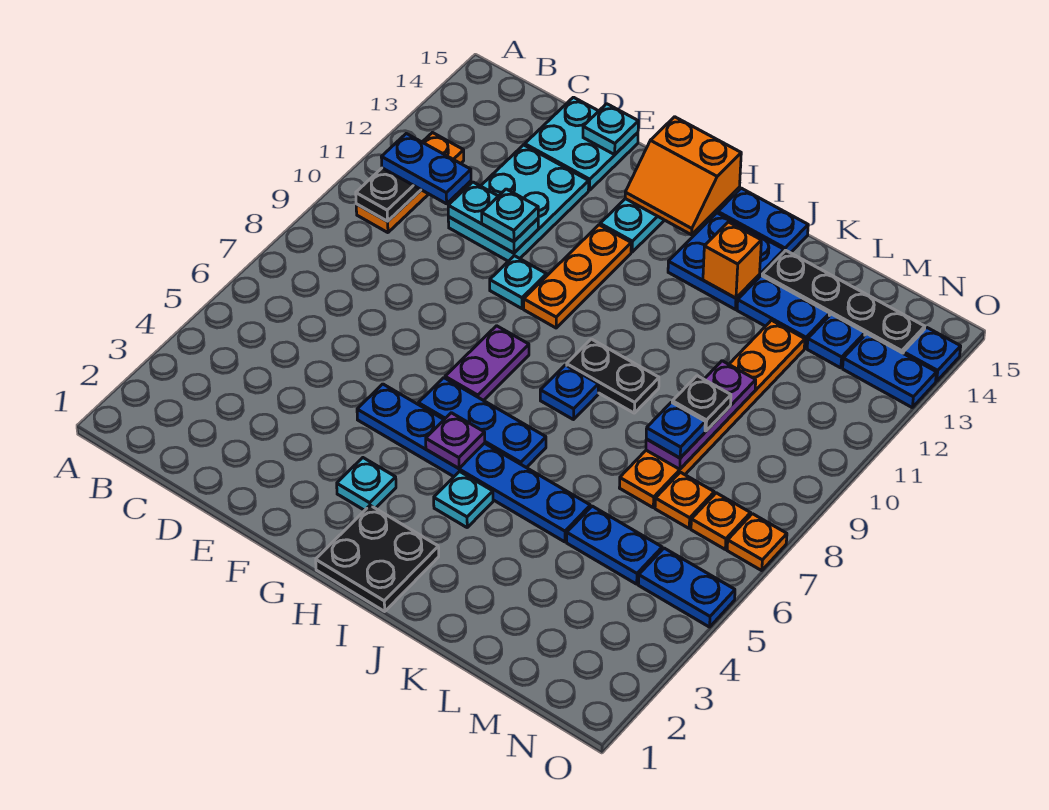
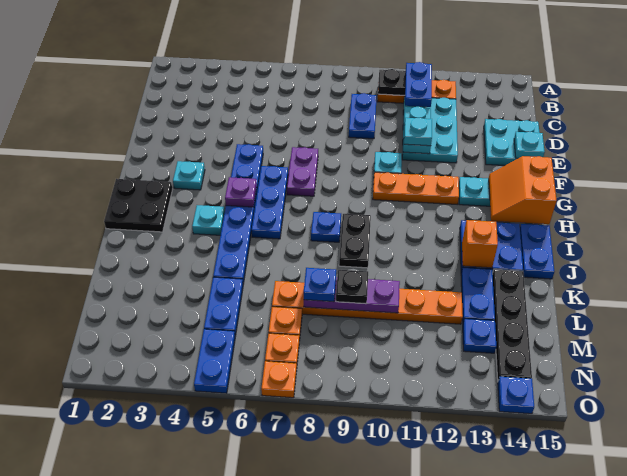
cyan 2x3 plate [448,145,589,261] -> cyan 2x3 plate turned to [402,97,458,163]
purple 1x2 plate [445,326,529,401] -> purple 1x2 plate turned to [287,147,318,196]
blue 1x2 plate [843,334,937,407] -> blue 1x2 plate moved to [349,93,377,139]

